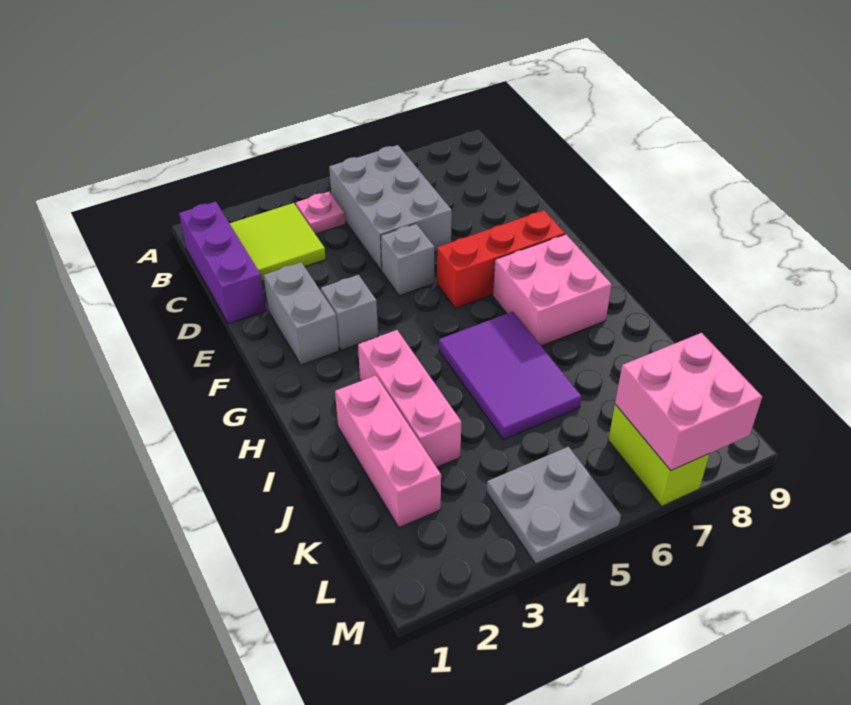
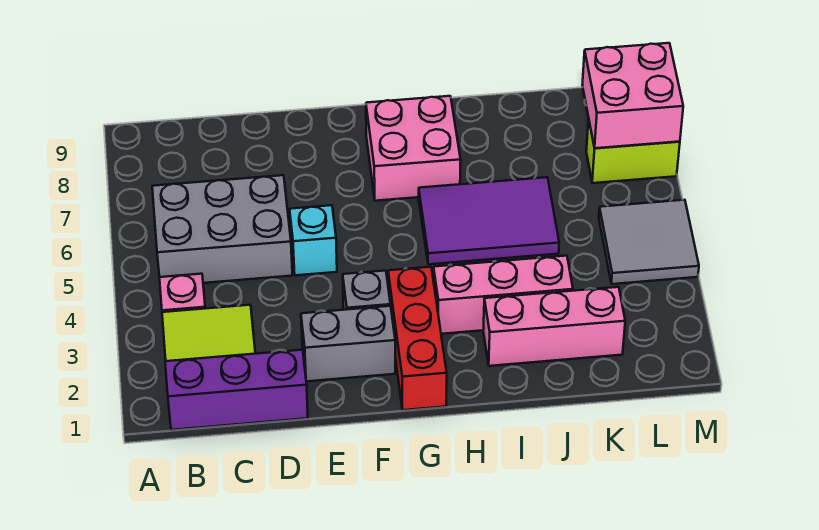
grey 1x1 brick [381,224,434,296] -> cyan 1x1 brick [290,205,337,275]
red 1x3 brick [437,210,565,308] -> red 1x3 brick moved to [388,267,447,410]
grey 2x2 plate [487,447,621,564] -> grey 2x2 tile [599,200,699,284]

